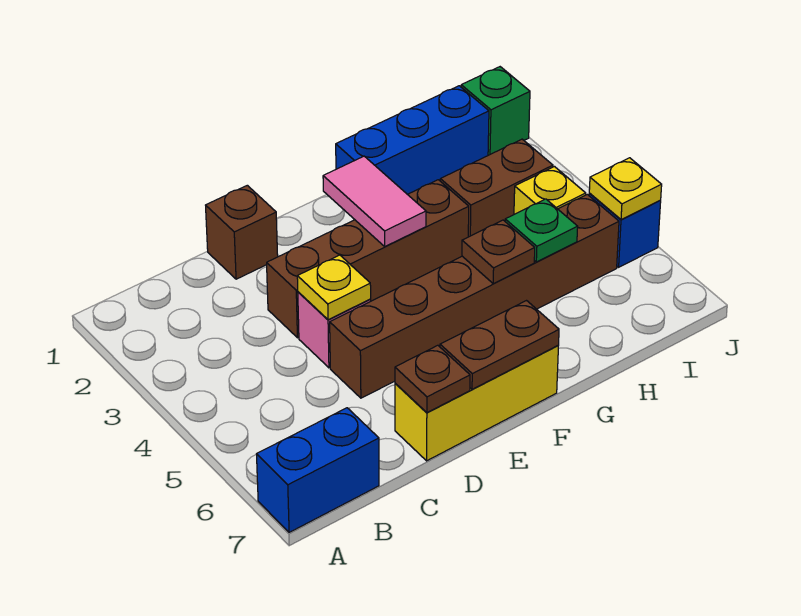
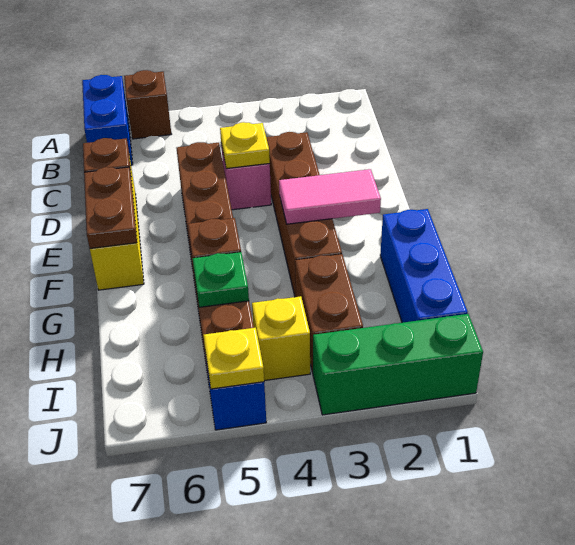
brown 1x1 brick [206,185,278,279] -> brown 1x1 brick moved to [124,70,171,139]
green 1x1 brick [461,67,530,155] -> green 1x3 brick [313,314,483,415]

